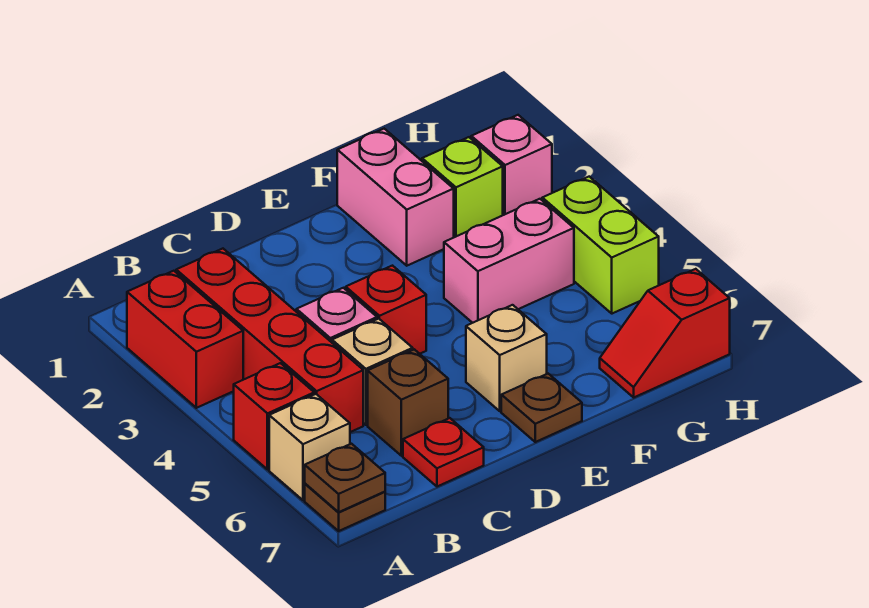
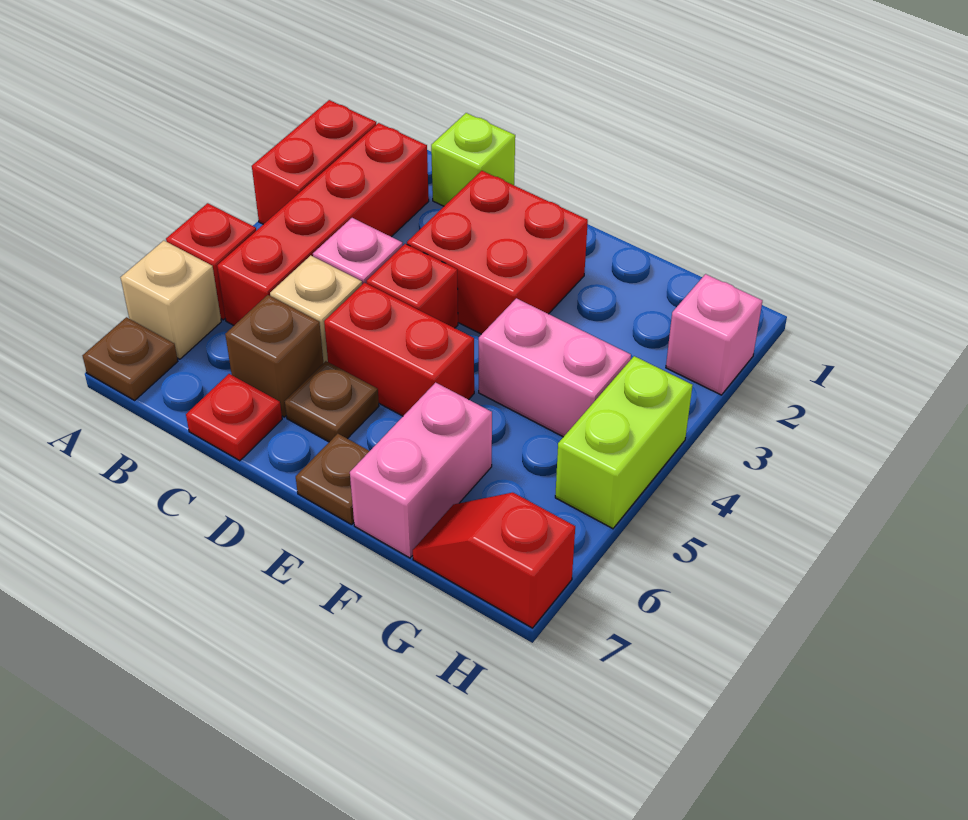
brown 1x1 plate [305,444,385,512] -> brown 1x1 plate moved to [285,361,379,442]
none -> red 2x2 brick [407,171,588,334]
none -> red 1x2 brick [324,283,474,416]
tan 1x1 brick [466,305,547,411] -> none
pink 1x2 brick [337,129,454,266] -> pink 1x2 brick moved to [350,383,492,558]
lime 1x1 brick [422,137,503,237] -> lime 1x1 brick moved to [431,113,515,206]

